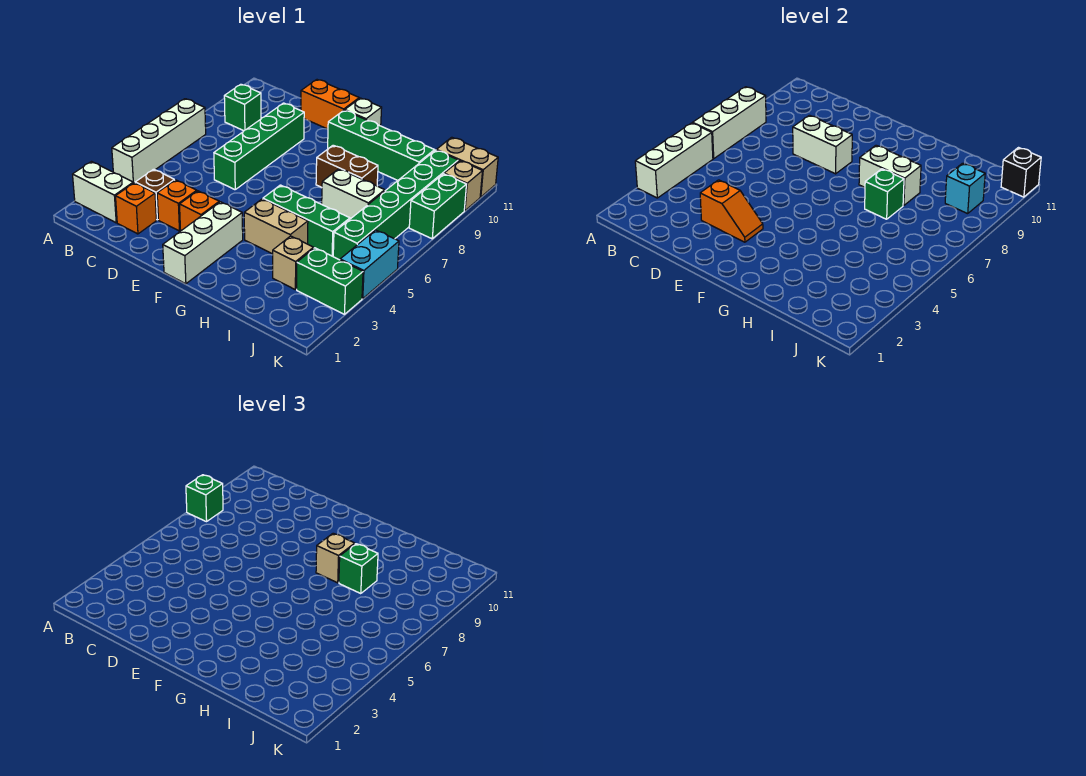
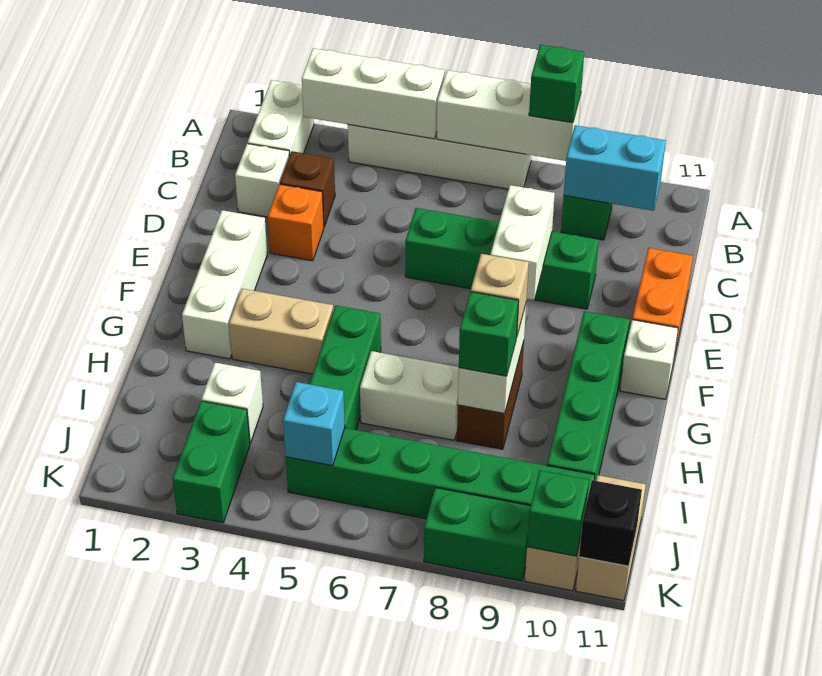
orange 1x1 brick [116,183,157,234] -> white 1x1 brick [235,144,289,217]
orange 1x2 slope [700,180,763,242] -> none
orange 1x1 brick [180,191,219,231] -> none
white 1x3 brick [163,202,243,284] -> white 1x3 brick turned to [182,210,267,359]
tan 1x2 brick [244,199,308,254] -> tan 1x2 brick turned to [229,289,333,374]
white 1x2 brick [322,169,385,219] -> white 1x2 brick turned to [360,351,459,440]
green 1x1 brick [865,169,904,219] -> green 1x1 brick moved to [527,470,589,556]
tan 1x1 brick [273,236,314,289] -> white 1x1 brick [201,363,263,443]
cyan 1x1 brick [945,163,985,214] -> cyan 1x1 brick moved to [283,382,345,466]
cyan 1x2 brick [340,230,399,299] -> cyan 1x2 brick moved to [564,125,666,211]

